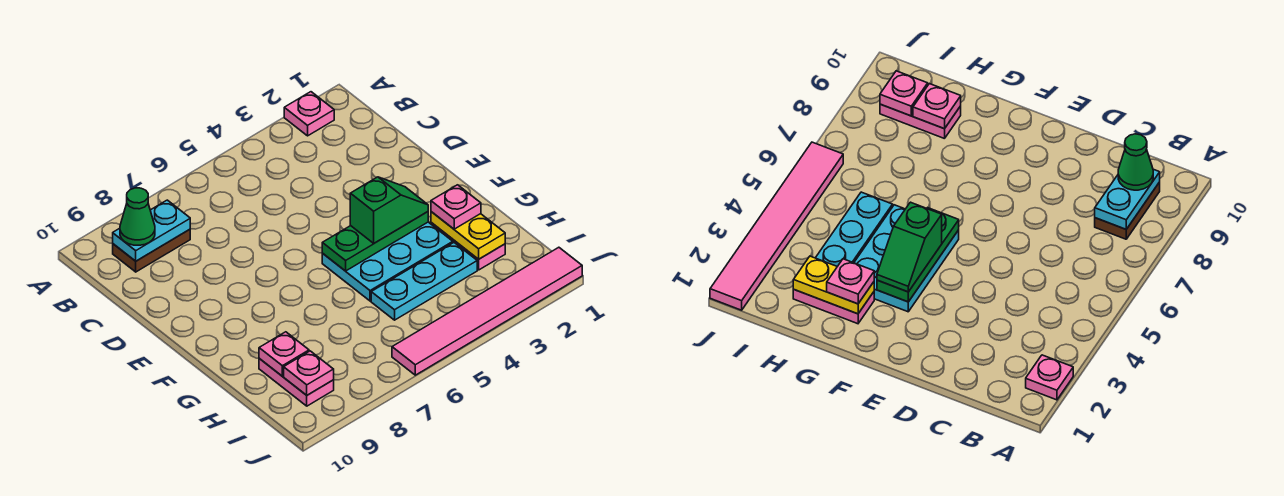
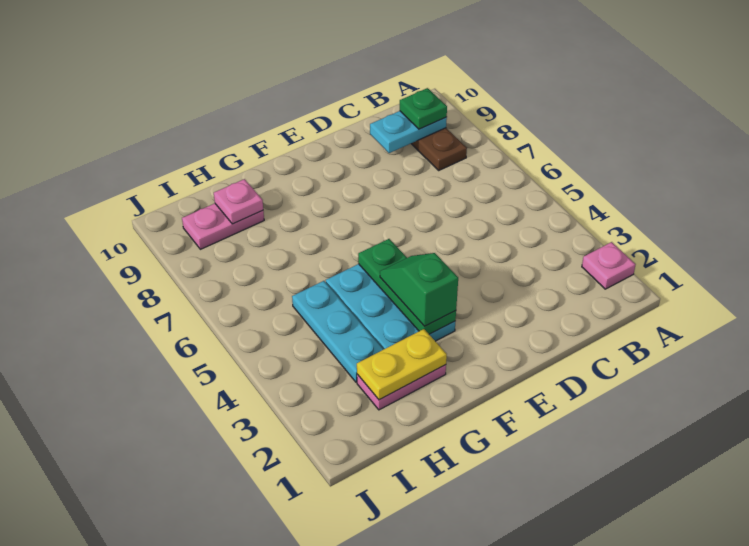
cyan 1x2 plate [113,200,190,261] -> cyan 1x2 plate turned to [370,111,447,153]
green 1x1 cone [120,188,155,245] -> green 1x1 plate [400,88,447,129]
green 1x2 slope [350,177,428,243] -> green 1x2 slope turned to [380,253,458,326]
pink 1x1 plate [431,185,481,229] -> none
pink 1x1 plate [284,351,334,395] -> none
pink 1x6 tile [392,247,582,375] -> none

